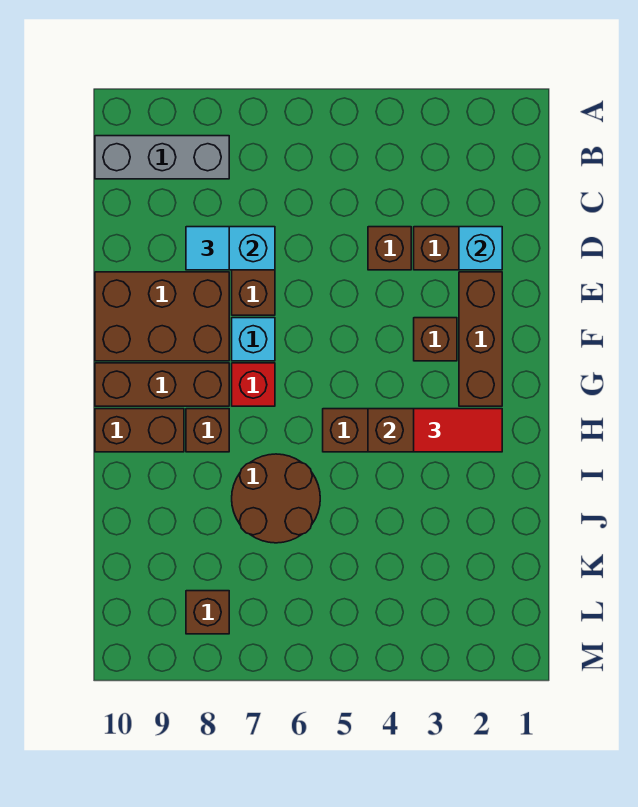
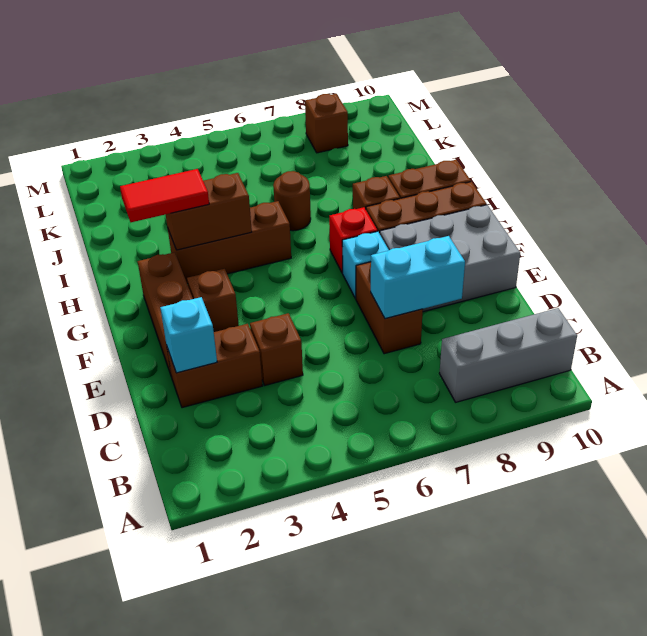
cyan 1x1 tile [186,227,229,270] -> none
brown 2x3 brick [95,272,229,361] -> grey 2x3 brick [380,205,520,312]
brown 2x2 round brick [232,454,320,543] -> brown 1x1 round brick [273,171,311,231]

